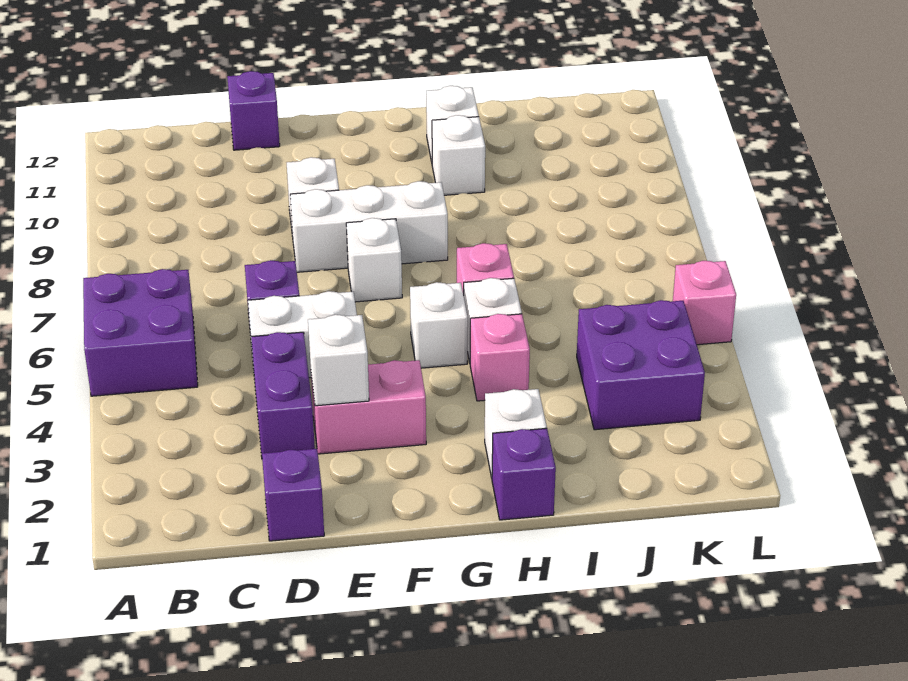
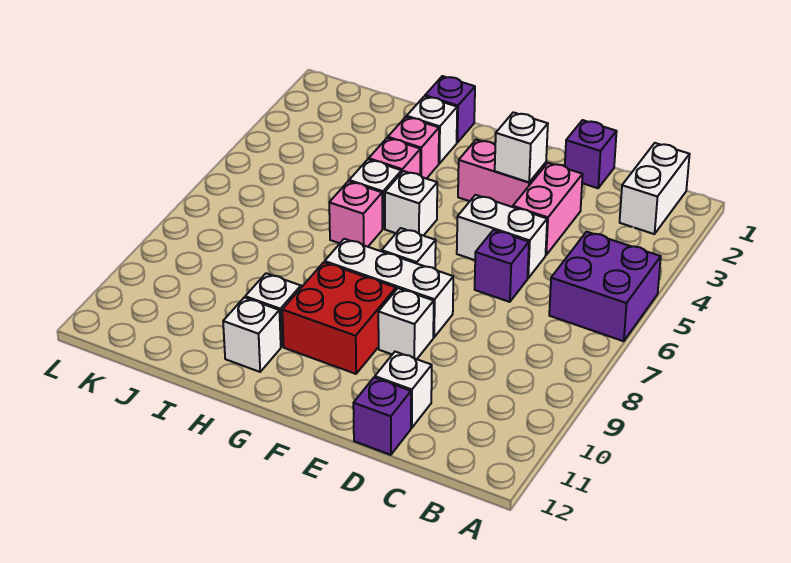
none -> white 1x2 brick [620,143,690,234]
purple 1x2 brick [251,332,315,456] -> pink 1x2 brick [513,163,583,255]
none -> white 1x1 brick [375,352,432,428]
none -> red 2x2 brick [282,262,396,374]
purple 2x2 brick [577,300,705,430] -> none
pink 1x1 brick [673,261,736,345] -> pink 1x1 brick moved to [388,117,439,179]

